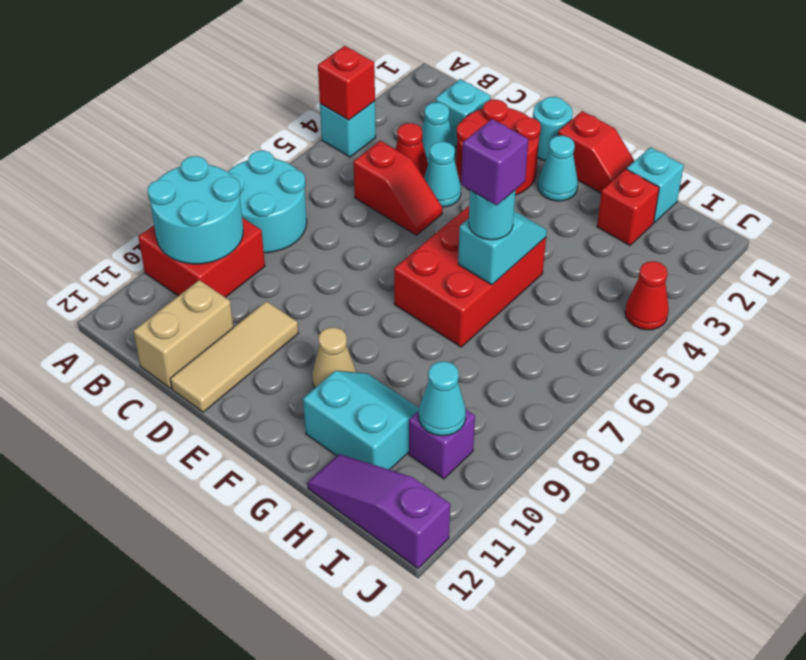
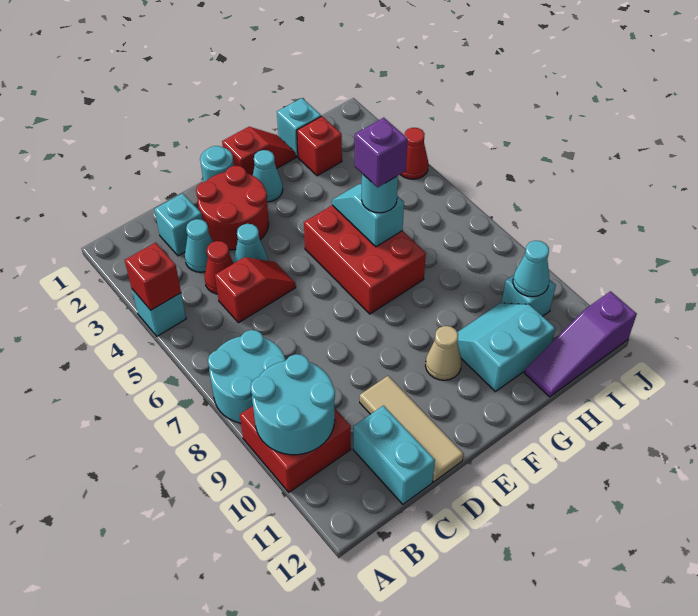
tan 1x2 brick [134,280,233,388] -> cyan 1x2 brick [353,406,435,504]
purple 1x1 brick [409,410,475,479] -> cyan 1x1 brick [502,275,556,316]

